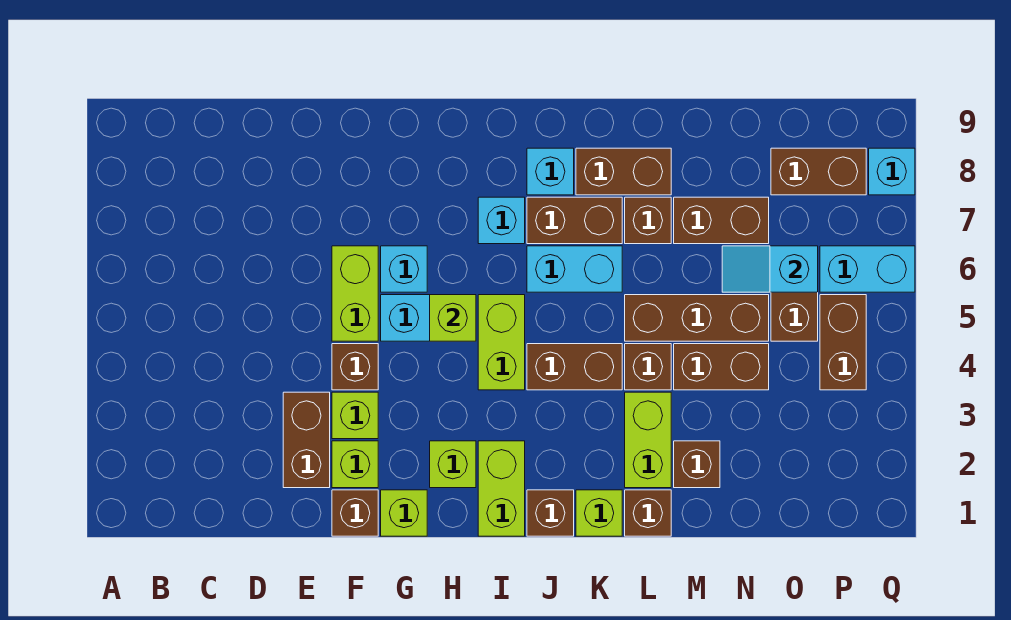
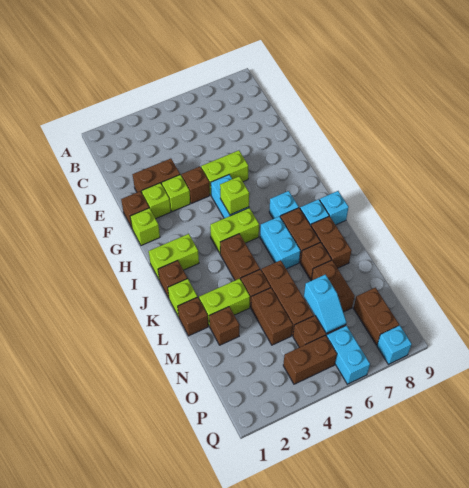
cyan 1x1 brick [381,246,427,292] -> cyan 1x1 brick moved to [320,191,349,225]
lime 1x1 brick [430,441,476,488] -> none
cyan 1x2 slope [722,246,818,292] -> cyan 1x2 slope turned to [304,274,346,333]

